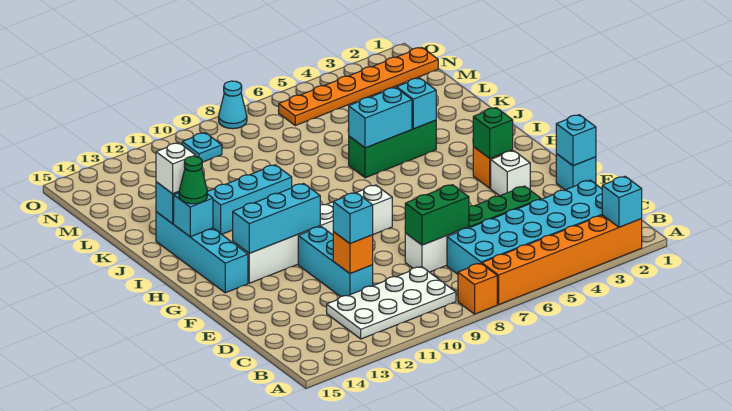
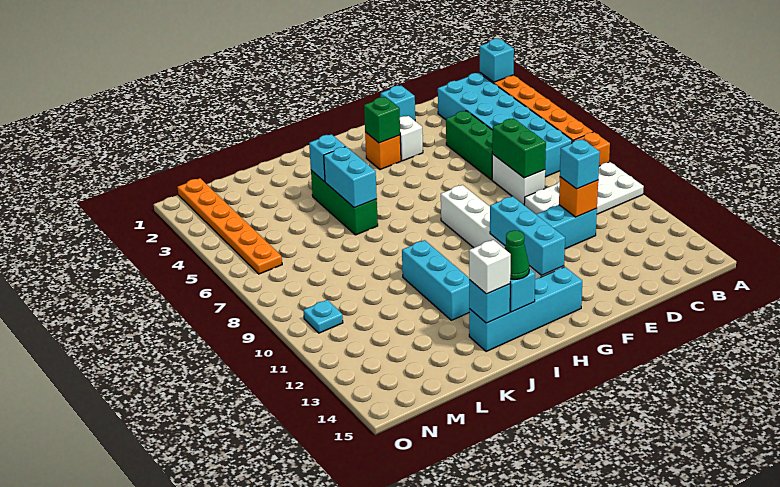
white 2x4 plate [327,267,456,339] -> white 2x4 plate turned to [524,162,644,214]
cyan 1x1 brick [556,115,596,166] -> none
cyan 1x1 cone [219,81,247,129] -> none

